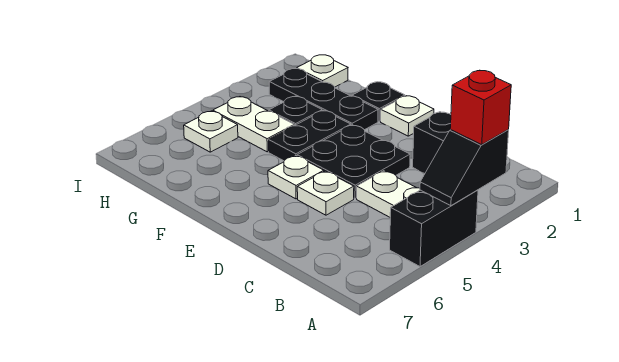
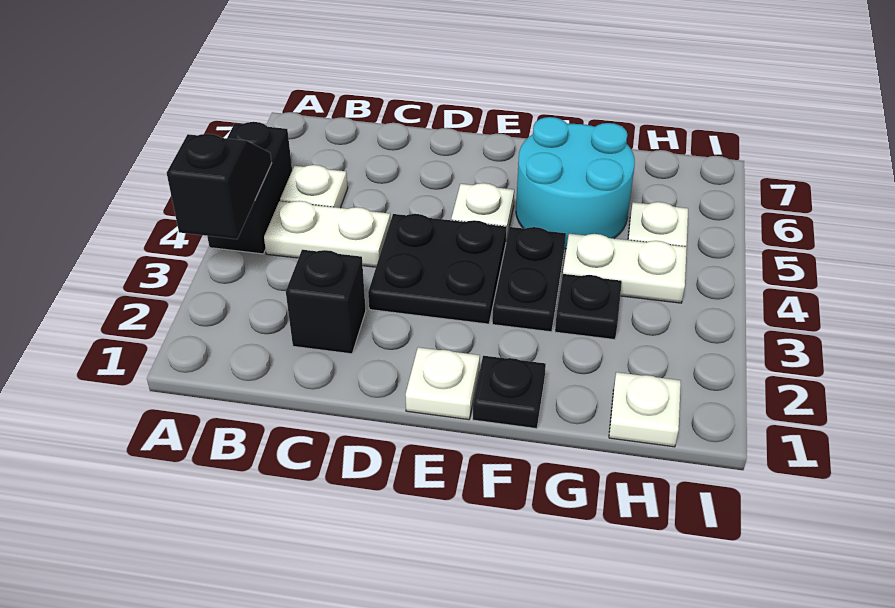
red 1x1 brick [450,70,511,145] -> none
white 1x1 plate [297,171,354,215] -> white 1x1 plate moved to [280,165,348,208]
black 1x3 plate [269,69,378,130] -> none
none -> cyan 2x2 round brick [516,117,635,249]

